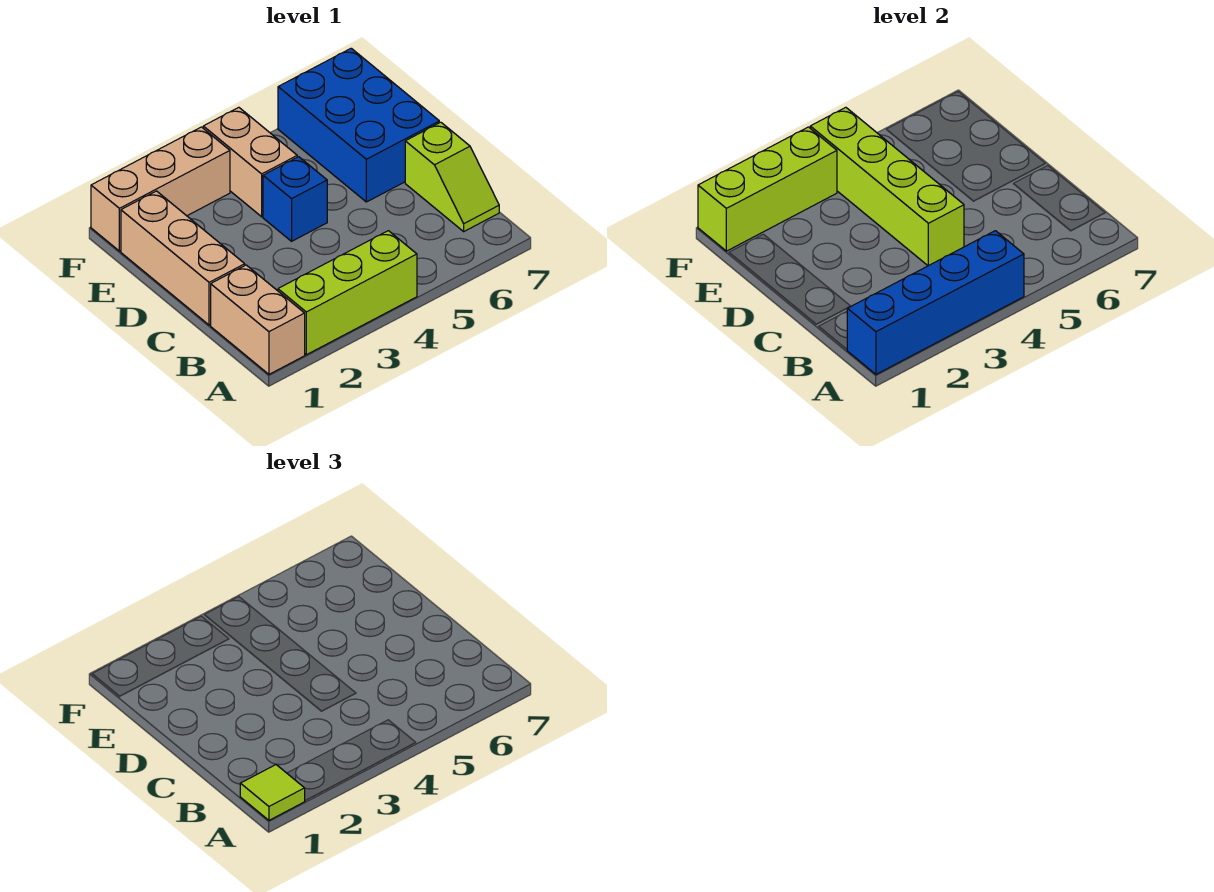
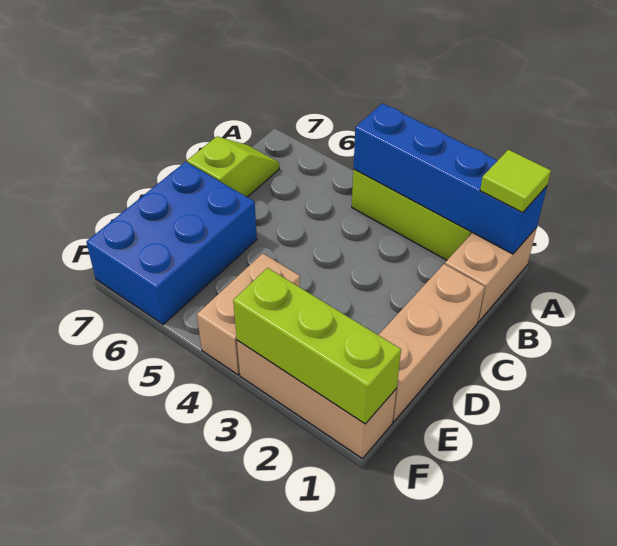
lime 1x4 brick [810,107,964,266] -> none
blue 1x1 brick [263,157,327,241] -> none

